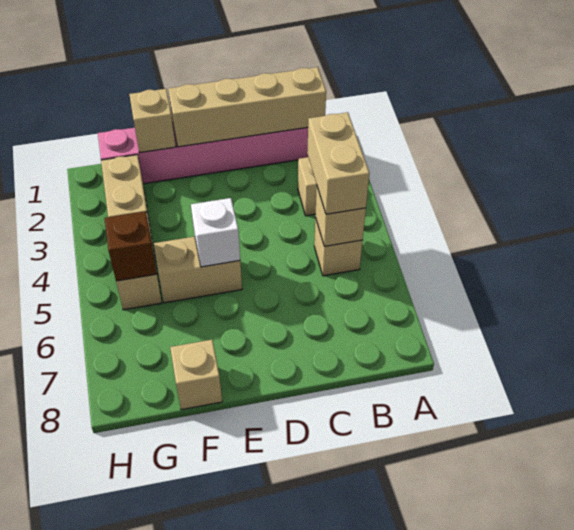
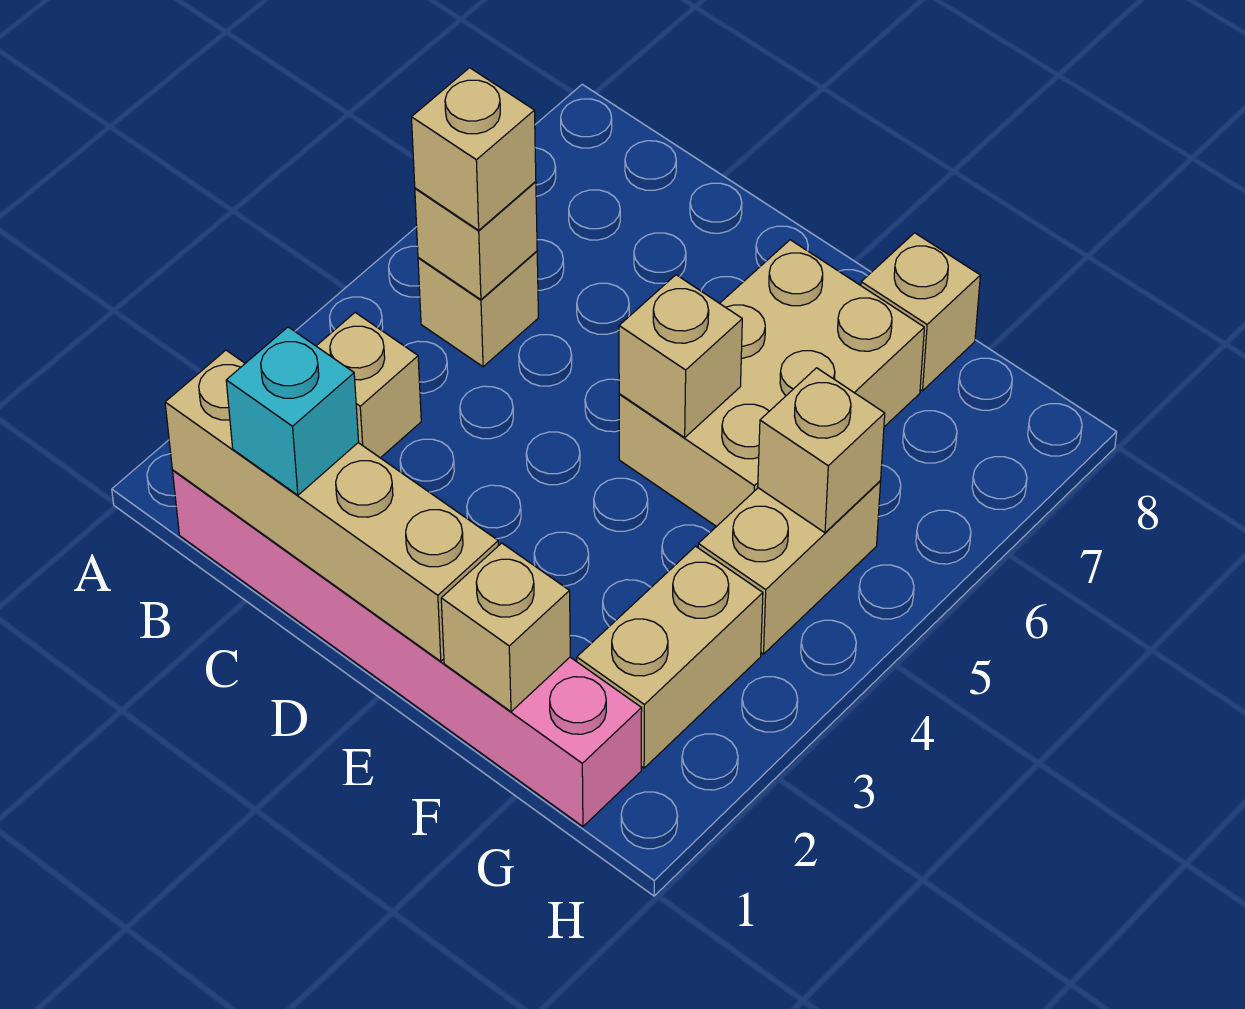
tan 1x2 brick [307,112,370,214] -> tan 1x1 brick [412,68,536,230]
none -> cyan 1x1 brick [226,327,359,495]
tan 1x2 brick [154,237,242,303] -> tan 2x3 brick [619,240,924,527]
white 1x1 brick [191,198,240,267] -> tan 1x1 brick [619,275,742,438]
brown 1x1 brick [104,211,156,281] -> tan 1x1 brick [758,368,885,533]

